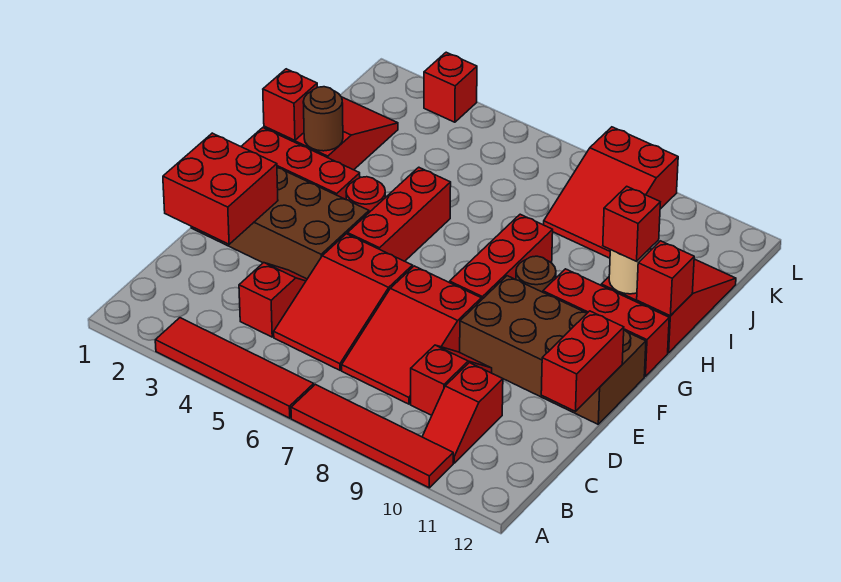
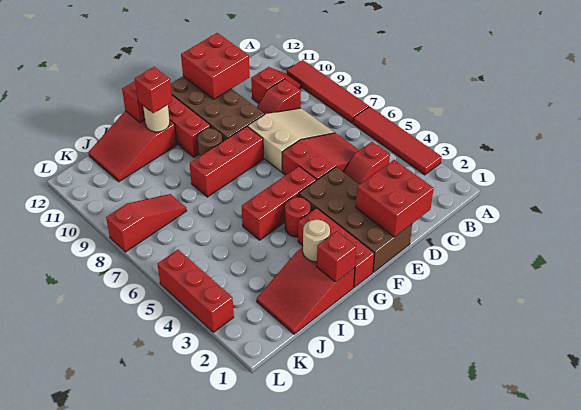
red 2x3 slope [342,266,481,404] -> tan 2x3 slope [248,108,335,172]
red 1x2 brick [541,311,624,411] -> red 2x2 brick [181,33,250,99]
brown 1x1 round brick [303,87,343,151] -> tan 1x1 round brick [303,220,330,262]
red 2x3 slope [544,127,678,258] -> red 1x3 slope [106,194,187,252]
red 1x1 brick [424,52,477,122] -> red 1x3 brick [158,250,234,332]

